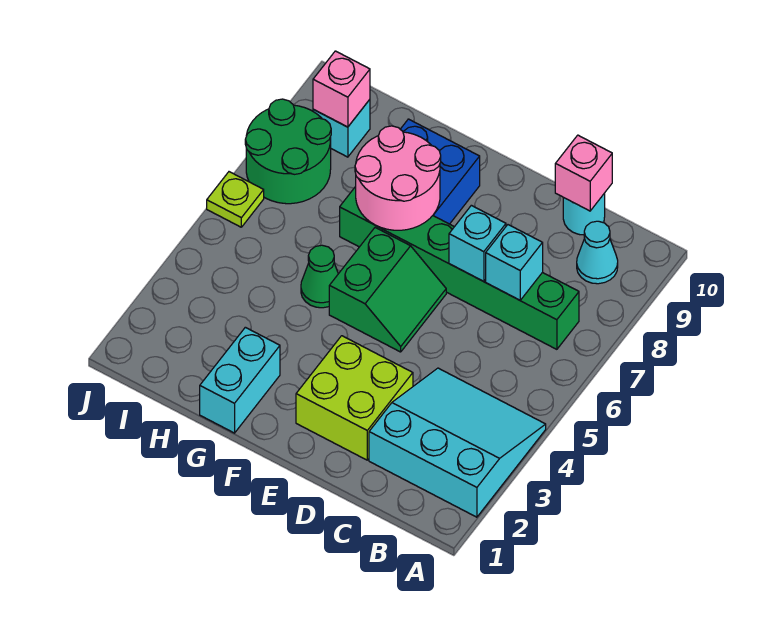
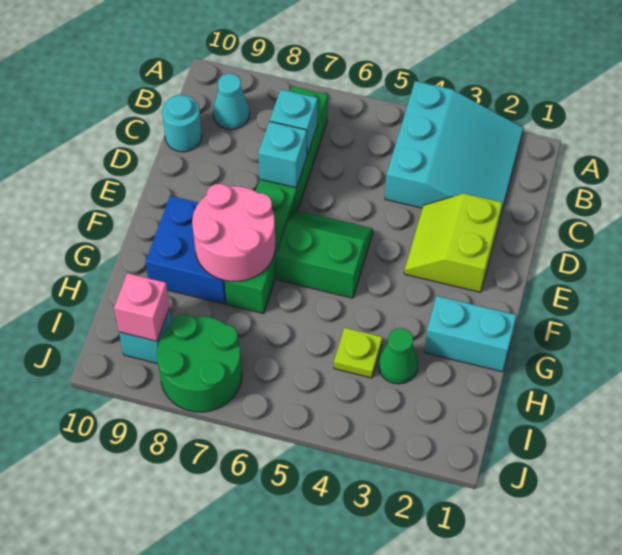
cyan 3x3 slope [369,368,546,517] -> cyan 3x3 slope turned to [385,81,523,225]
pink 1x1 brick [555,135,612,211] -> none
lime 2x2 brick [296,336,413,460] -> lime 2x2 slope [404,194,502,292]
green 1x1 cone [301,245,338,308] -> green 1x1 cone moved to [378,328,418,384]
lime 1x1 plate [207,172,264,227] -> lime 1x1 plate moved to [334,328,382,378]

